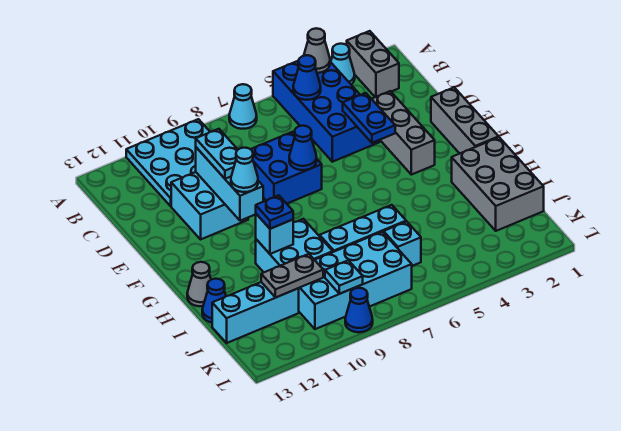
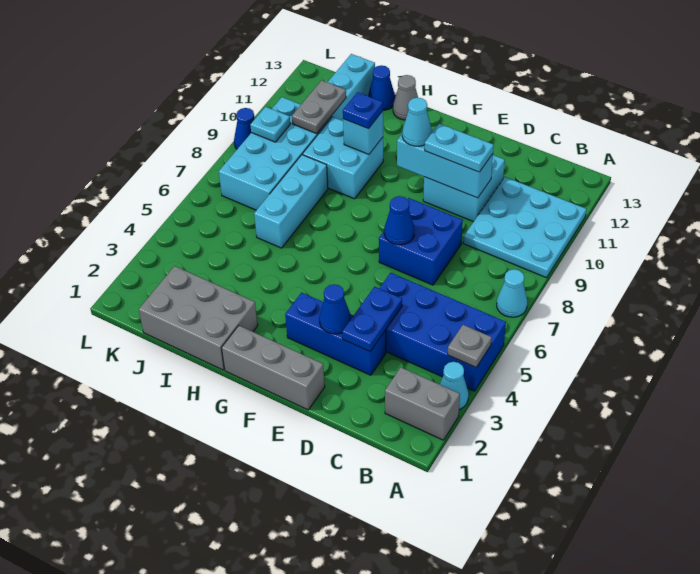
grey 1x1 cone [304,28,330,73] -> grey 1x1 plate [448,325,492,367]
blue 1x1 cone [293,55,321,100] -> blue 1x1 cone moved to [319,284,351,334]
grey 1x3 brick [372,91,435,175] -> blue 1x3 brick [285,293,386,375]
blue 1x2 plate [343,93,395,143] -> blue 1x2 plate turned to [342,287,402,352]
cyan 1x1 brick [384,221,421,266] -> none

